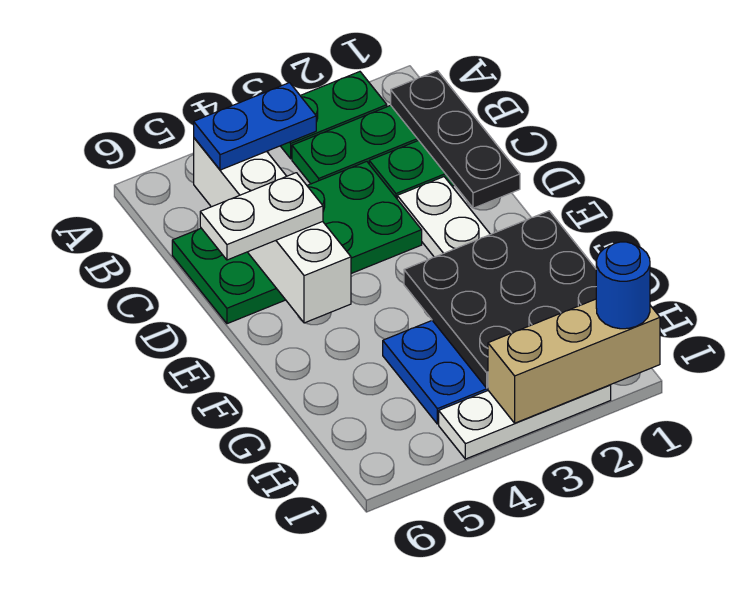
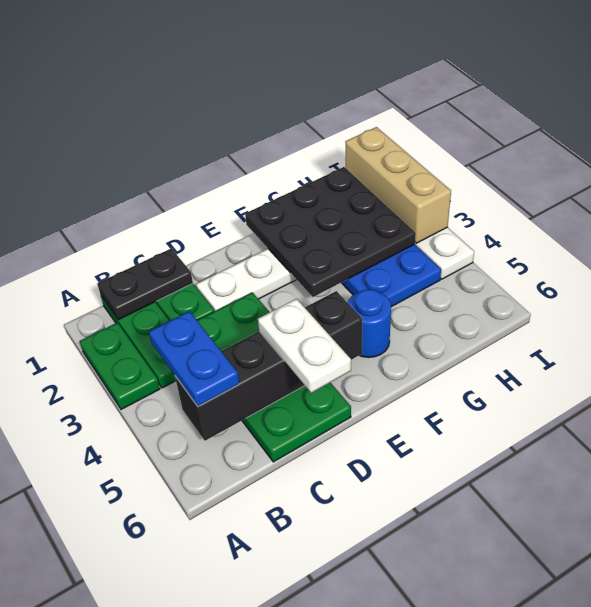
black 1x3 plate [391,71,520,208] -> black 1x2 plate [97,248,193,320]
white 1x4 brick [194,138,351,323] -> black 1x4 brick [175,291,362,441]
blue 1x1 round brick [596,242,650,329] -> blue 1x1 round brick moved to [348,289,391,357]

